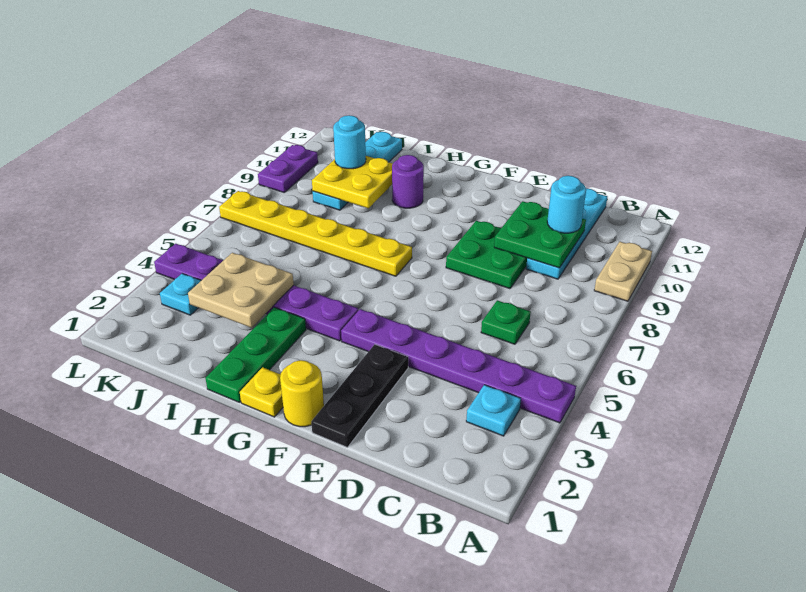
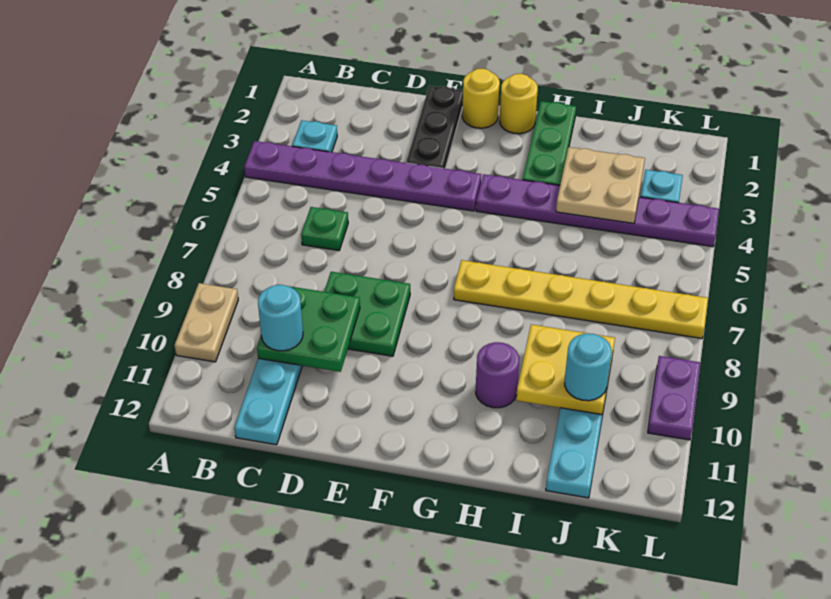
yellow 1x1 plate [240,367,283,417] -> yellow 1x1 round brick [500,74,538,134]

